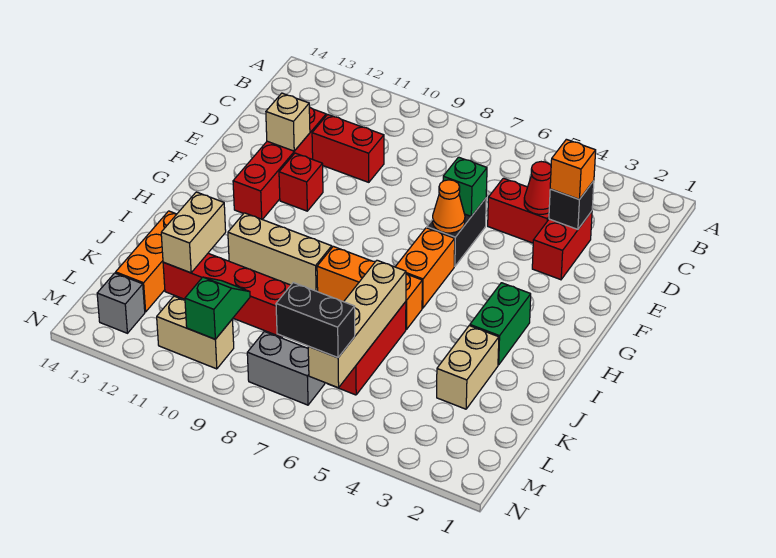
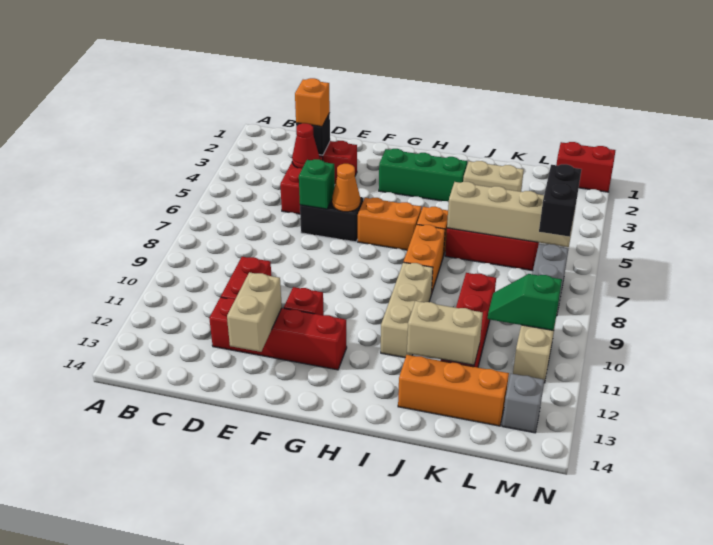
tan 1x1 brick [266,93,310,151] -> tan 1x2 brick [227,272,282,352]
green 1x2 brick [470,283,531,365] -> green 1x3 brick [379,149,467,202]
none -> red 1x2 brick [556,142,616,192]

